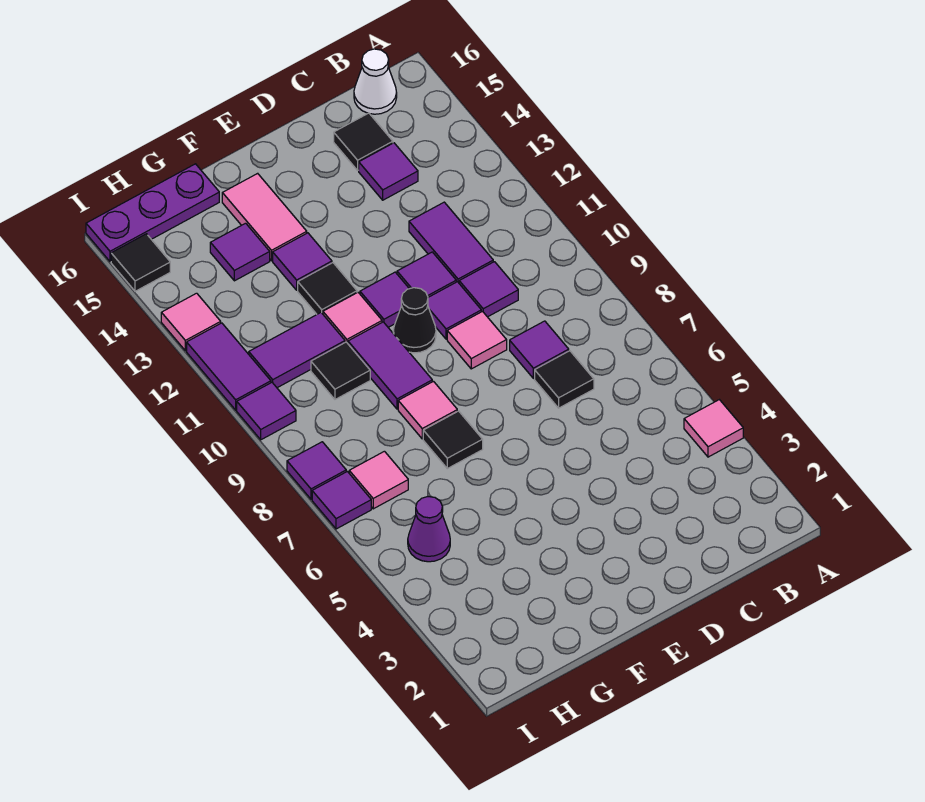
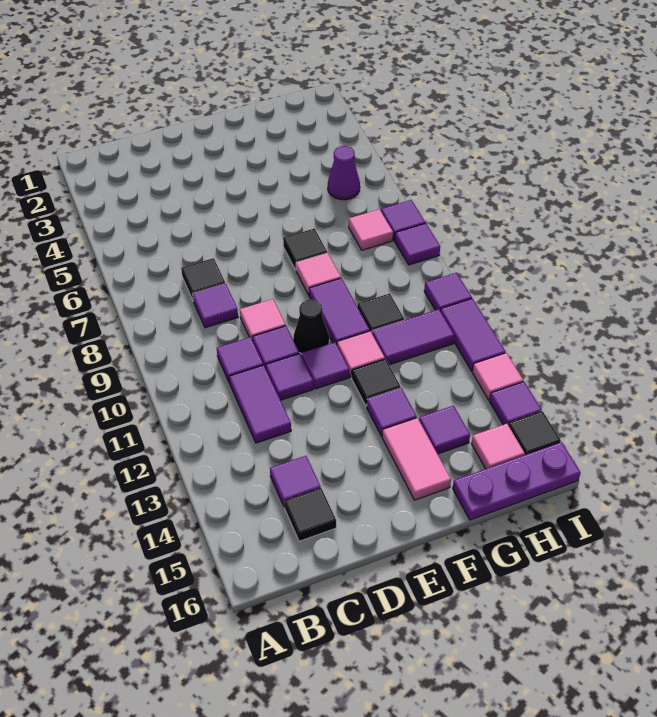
pink 1x1 tile [684,400,743,457] -> pink 1x1 tile moved to [472,424,525,469]
white 1x1 cone [354,49,397,114] -> none
none -> purple 1x1 tile [489,382,542,425]

